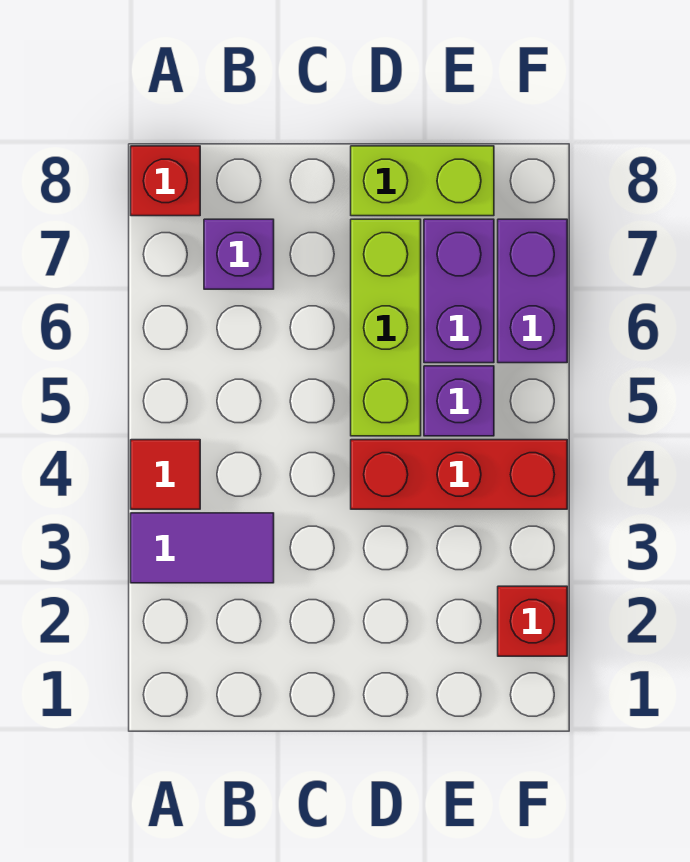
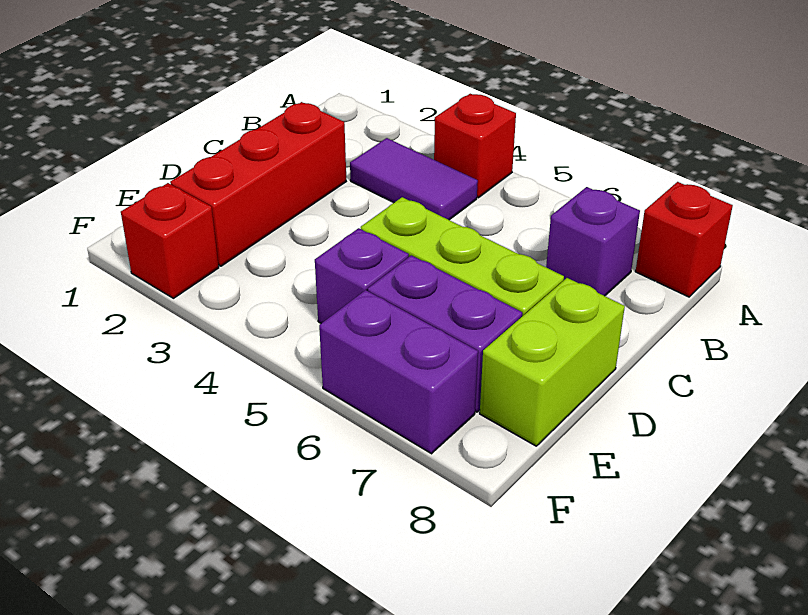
purple 1x2 tile [131,513,274,583] -> purple 1x2 tile turned to [350,138,478,220]
red 1x1 tile [131,440,200,509] -> red 1x1 brick [434,94,516,198]
red 1x3 brick [351,440,567,509] -> red 1x3 brick moved to [170,102,346,266]

